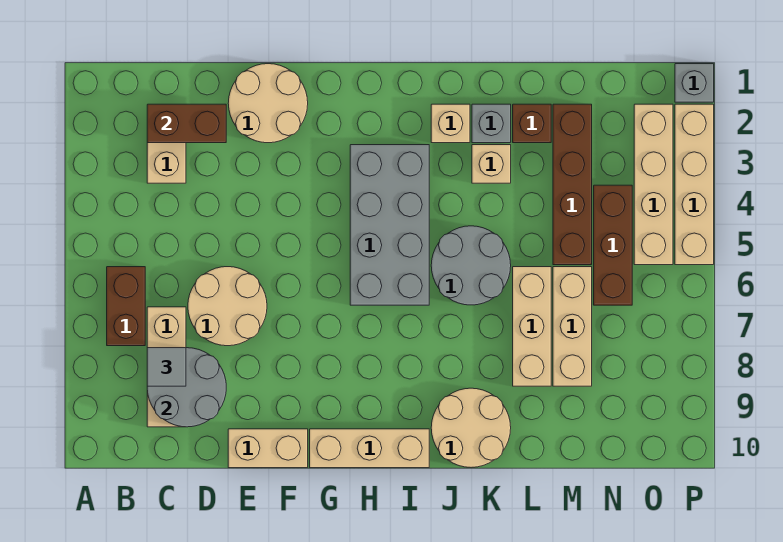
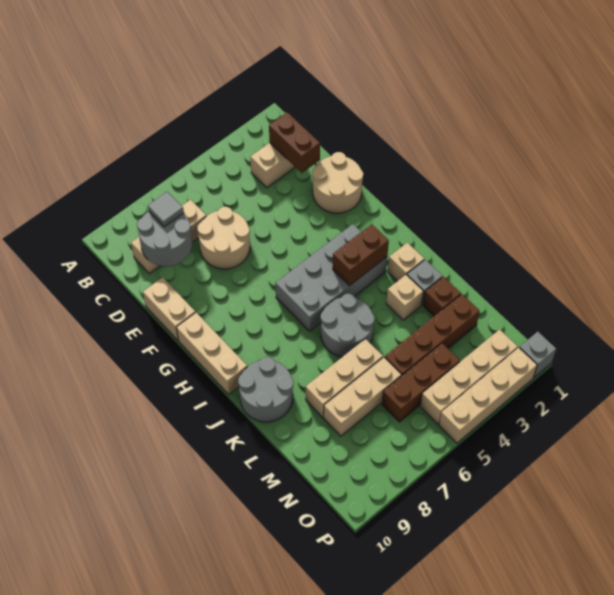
brown 1x2 brick [107,267,145,346] -> brown 1x2 brick moved to [333,224,389,286]
tan 2x2 round brick [431,388,511,467] -> grey 2x2 round brick [238,357,293,422]

